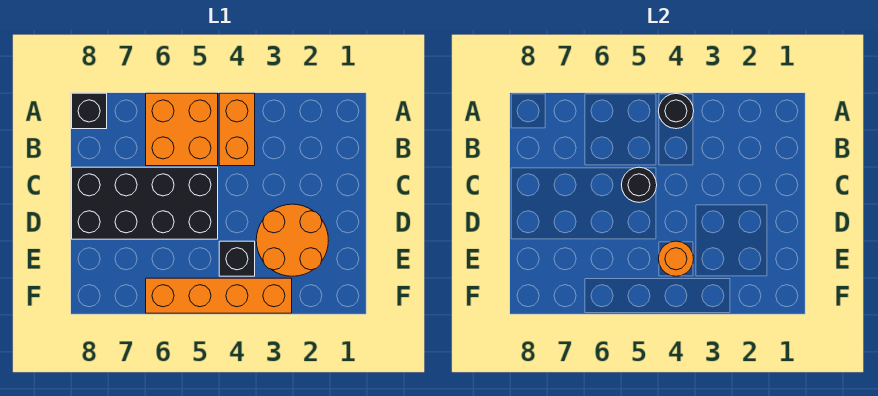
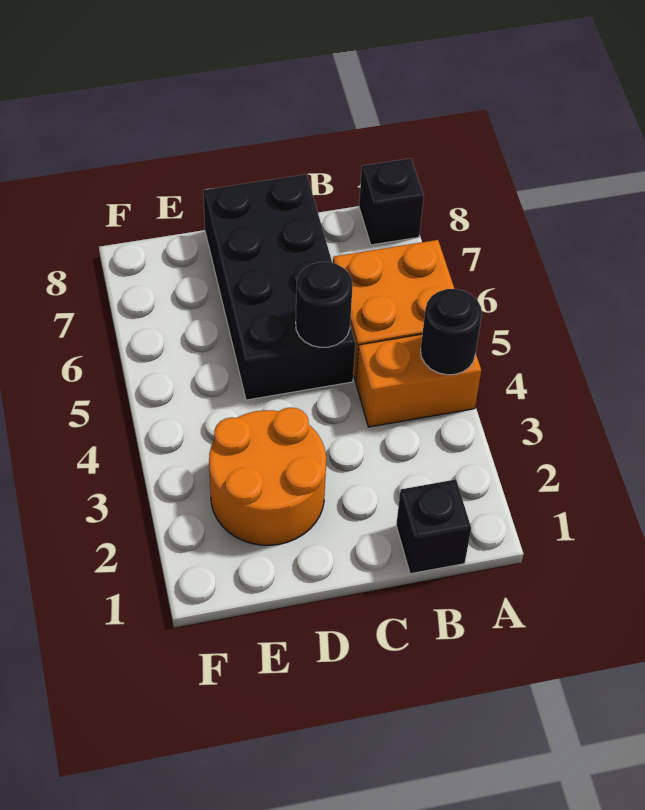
black 1x1 brick [219,241,255,276] -> black 1x1 brick moved to [396,479,471,574]
orange 1x1 round brick [658,241,694,276] -> none
orange 1x4 brick [146,278,292,313] -> none

